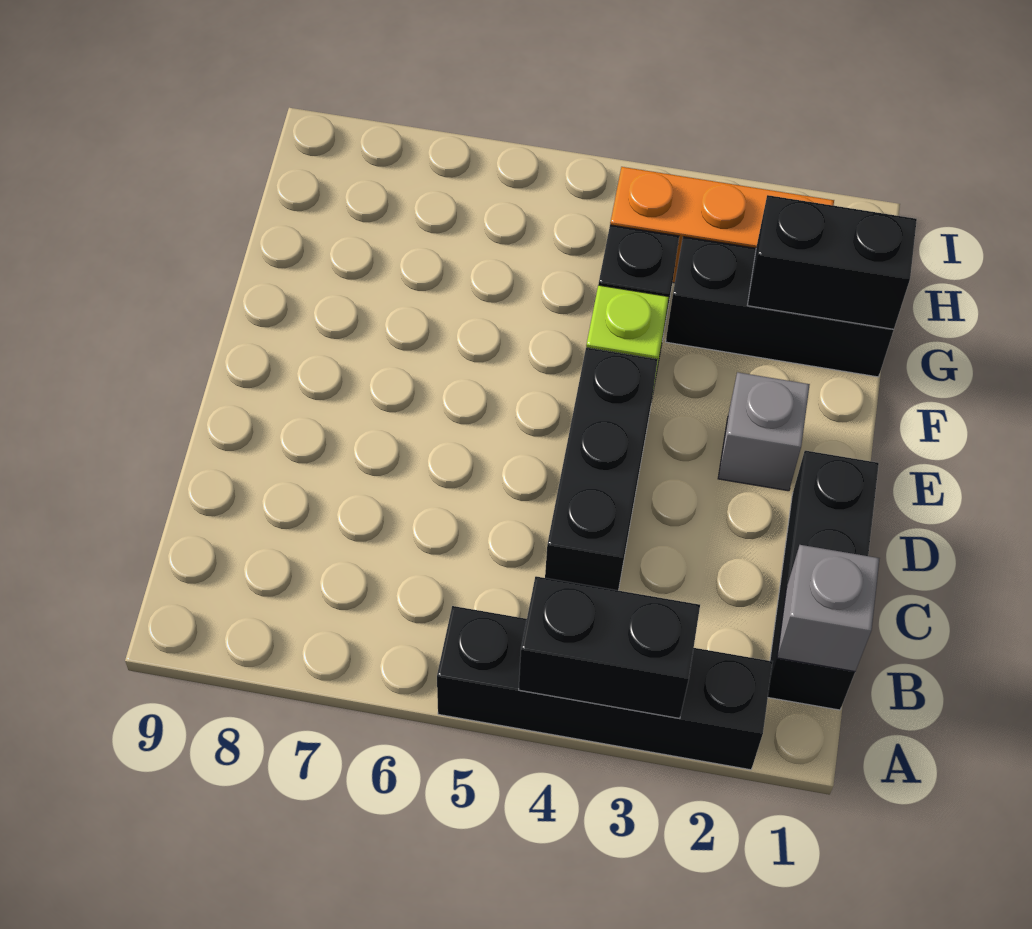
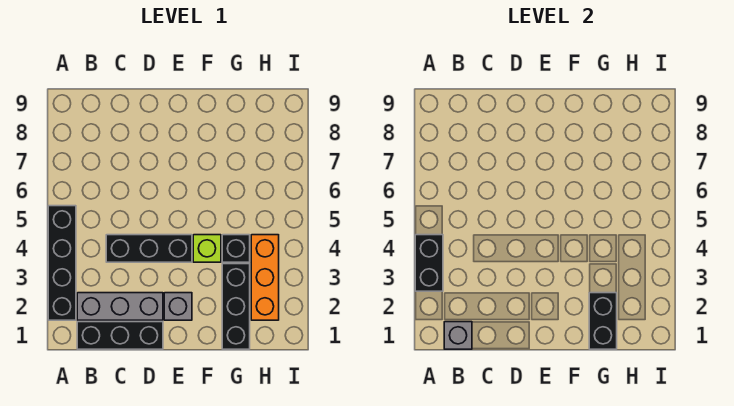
none -> grey 1x3 brick [77,293,163,320]

